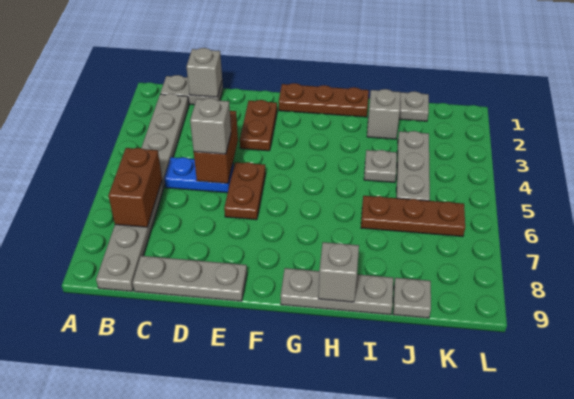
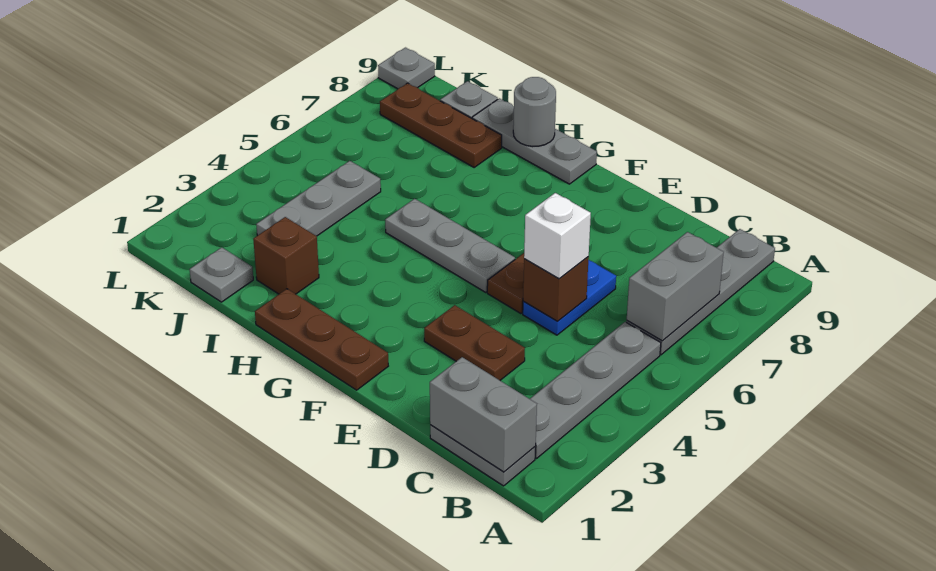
brown 1x2 brick [108,148,162,227] -> grey 1x2 brick [627,232,724,341]
grey 1x1 brick [186,48,222,97] -> grey 1x2 brick [430,357,537,472]
blue 1x2 plate [164,157,233,193] -> blue 1x2 plate turned to [523,260,616,335]
grey 1x3 plate [133,256,247,301] -> grey 1x3 plate moved to [385,199,515,292]
brown 1x2 brick [194,111,238,183] -> brown 1x1 brick [523,257,589,322]
grey 1x1 brick [190,98,231,154] -> white 1x1 brick [524,193,591,279]
brown 1x2 plate [240,100,277,151] -> brown 1x2 plate turned to [424,305,525,380]
grey 1x1 brick [318,242,359,302] -> grey 1x1 round brick [513,77,556,147]
grey 1x1 brick [367,89,400,139] -> brown 1x1 brick [253,217,319,294]
grey 1x1 plate [364,150,397,183] -> grey 1x1 plate moved to [378,48,435,89]
brown 1x3 plate [361,196,465,236] -> brown 1x3 plate moved to [380,83,502,167]

